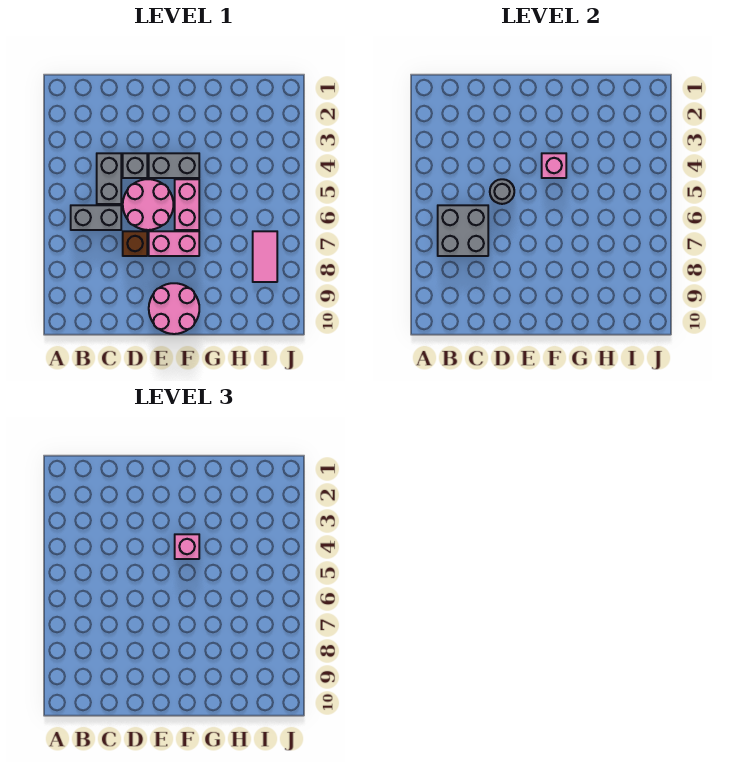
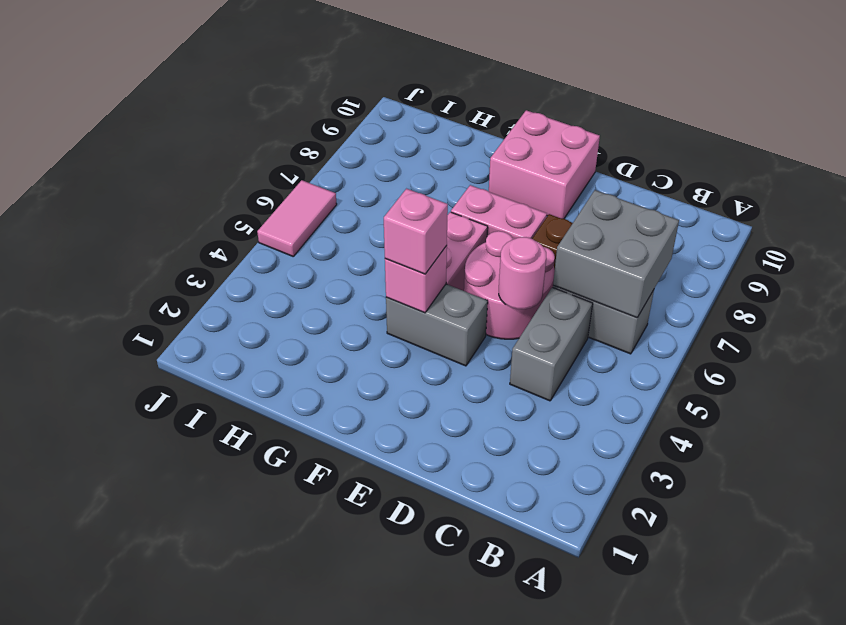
grey 1x1 brick [123,153,147,178] -> none
grey 1x1 round brick [490,179,514,204] -> pink 1x1 round brick [499,237,546,309]
pink 2x2 round brick [149,283,199,334] -> pink 2x2 brick [489,110,600,219]
pink 1x2 tile [253,231,277,282] -> pink 1x2 tile moved to [257,180,337,256]

